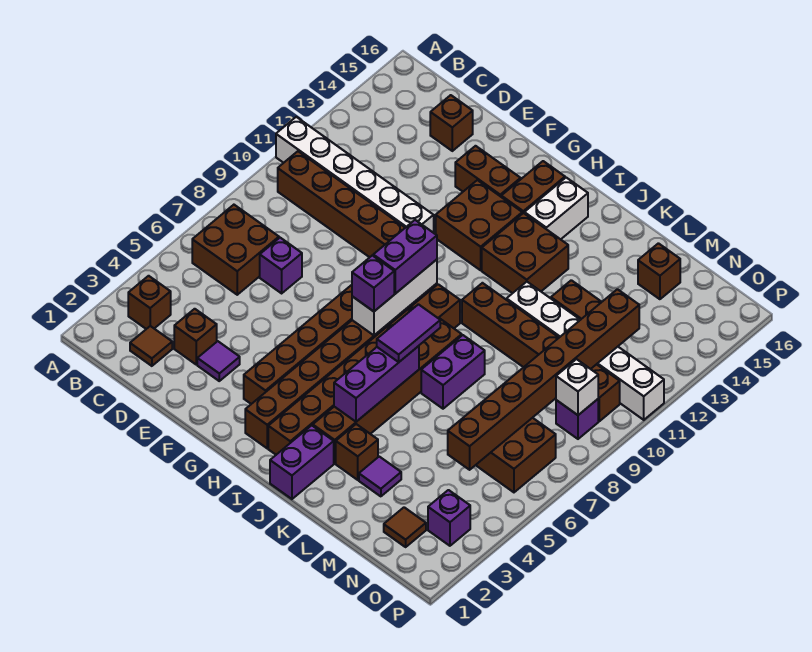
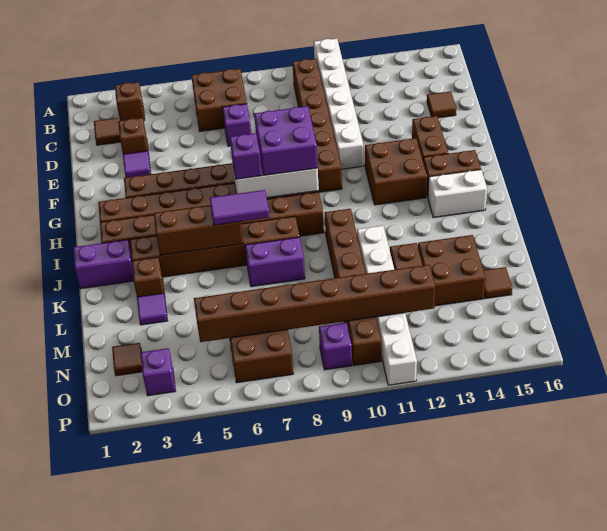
brown 1x1 brick [430,95,473,151] -> brown 1x1 tile [427,91,456,118]
purple 1x2 brick [373,220,437,294] -> purple 2x2 brick [254,106,318,176]
brown 2x2 brick [482,213,568,293] -> brown 2x2 brick moved to [418,235,486,306]
purple 1x3 brick [334,346,419,422] -> brown 1x3 brick [154,205,243,255]
brown 1x1 brick [638,243,680,299] -> brown 1x1 tile [484,267,512,299]
white 1x1 brick [556,359,598,415] -> none

